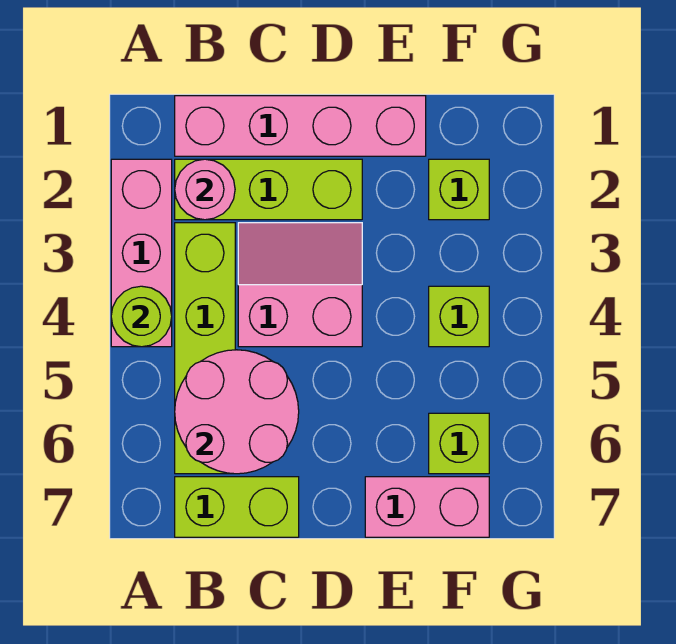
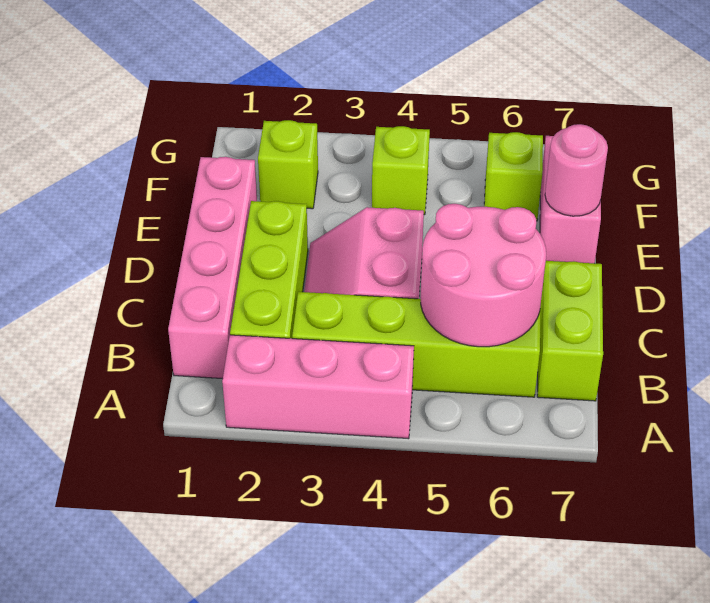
lime 1x1 round brick [111,286,172,347] -> none
pink 1x1 round brick [175,159,235,220] -> pink 1x1 round brick moved to [545,124,608,216]

